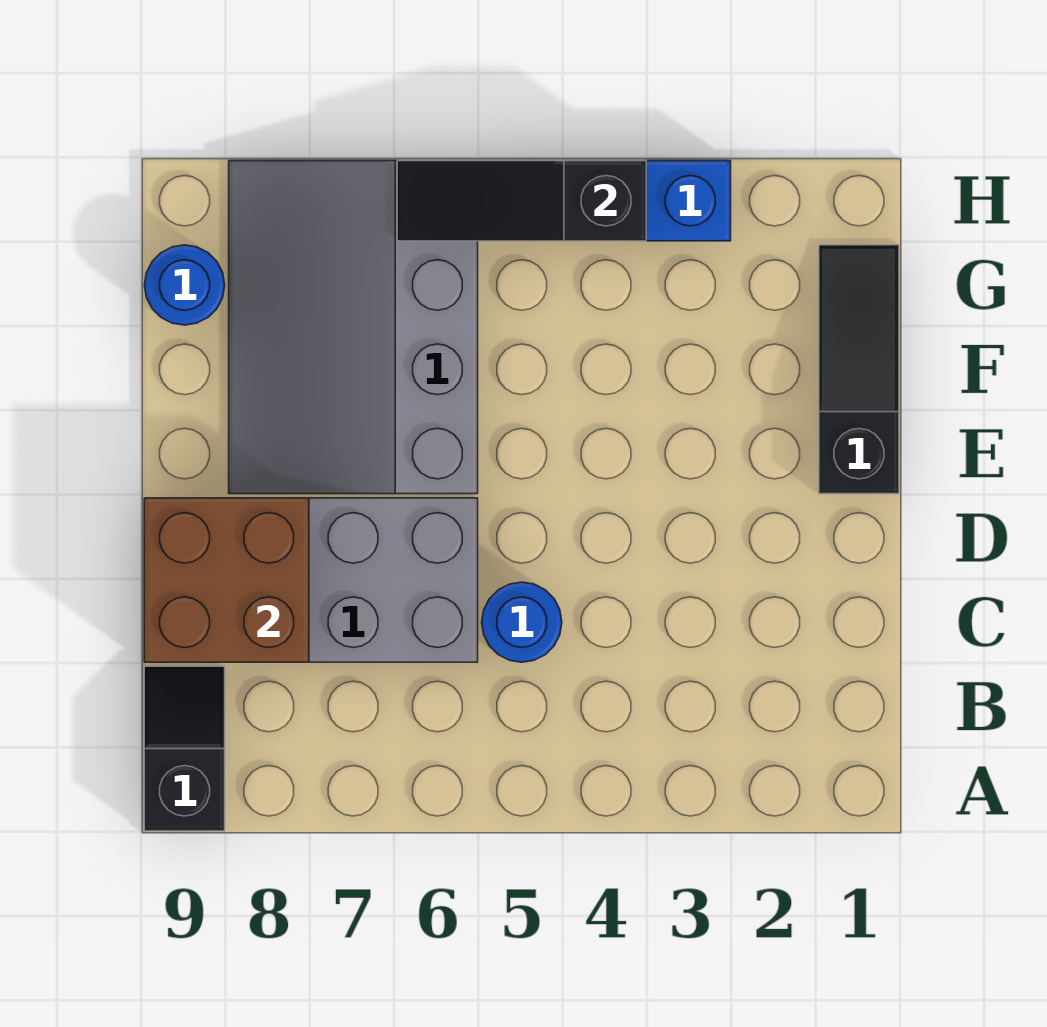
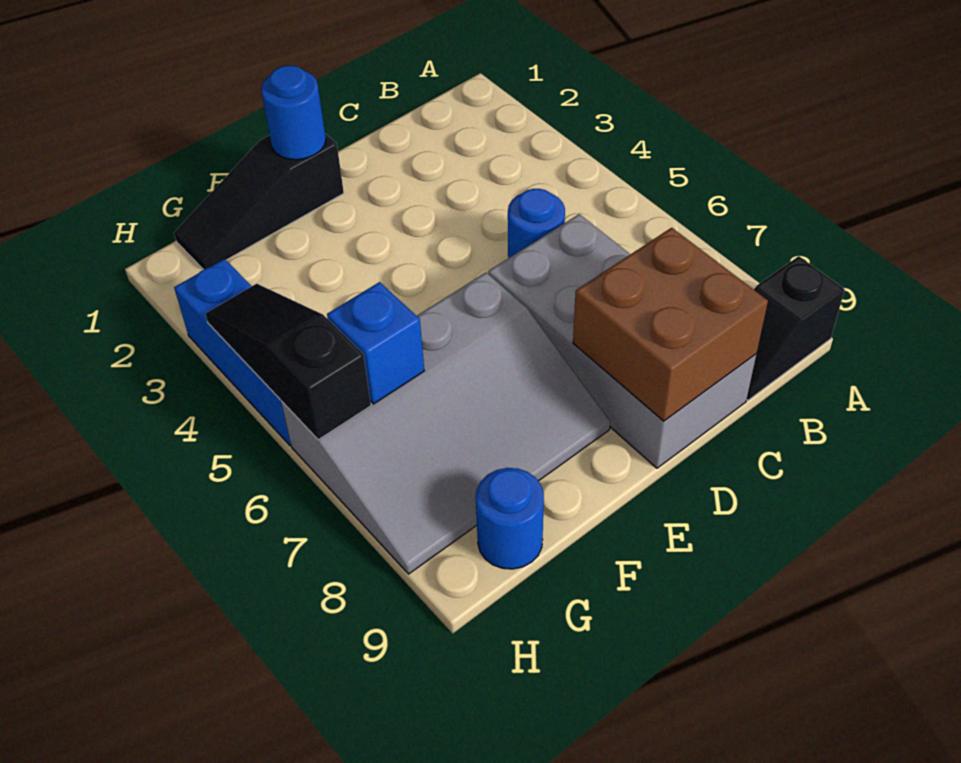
none -> blue 1x1 round brick [261,66,326,160]
none -> blue 1x1 brick [327,282,424,404]
black 1x3 slope [397,161,646,241] -> black 1x3 slope turned to [206,284,371,440]

